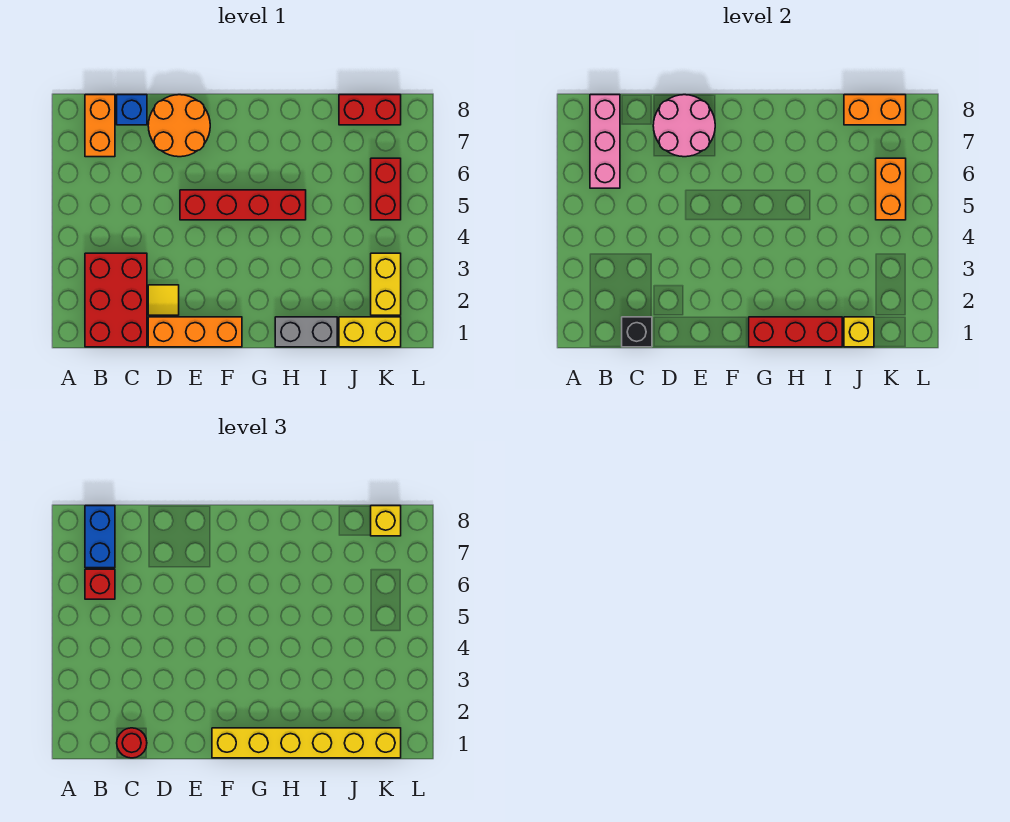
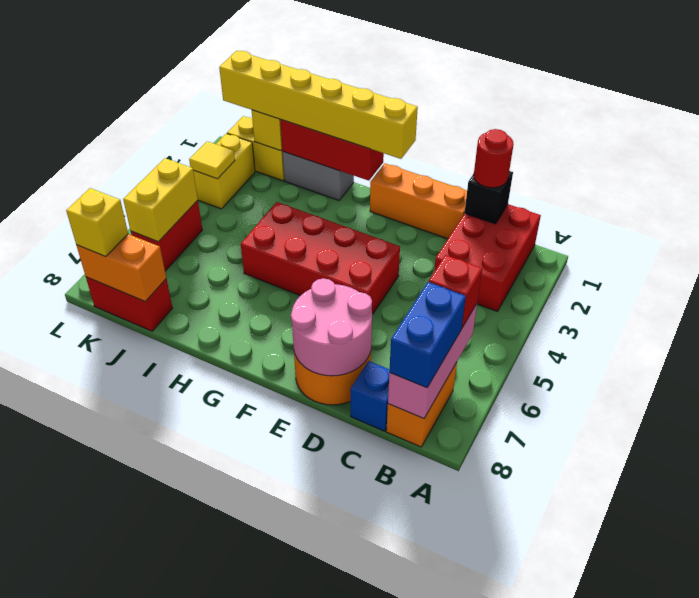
yellow 1x1 tile [148,285,179,315] -> yellow 1x1 tile moved to [189,141,235,179]
red 1x4 brick [180,190,306,220] -> red 2x4 brick [241,202,400,315]
orange 1x2 brick [876,158,906,220] -> yellow 1x2 brick [123,158,198,242]

